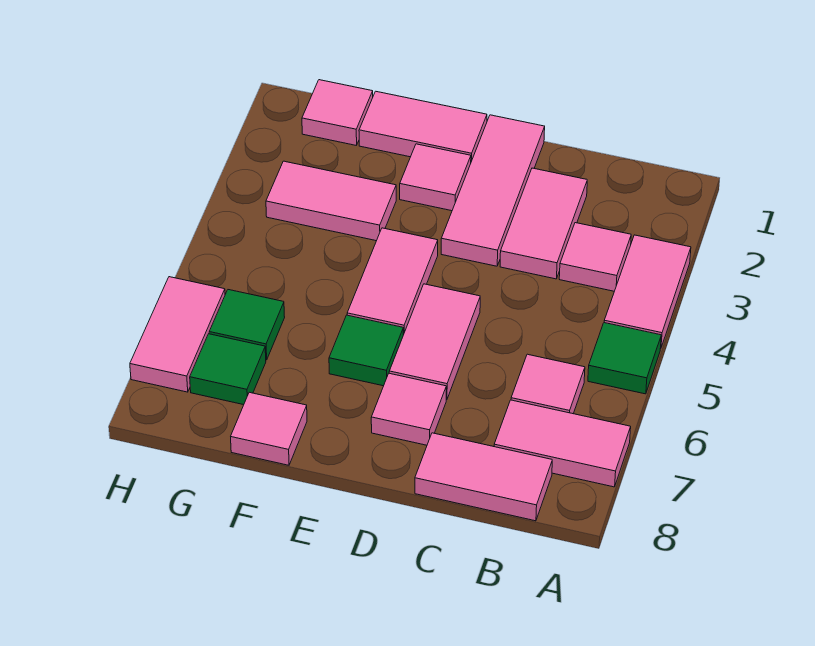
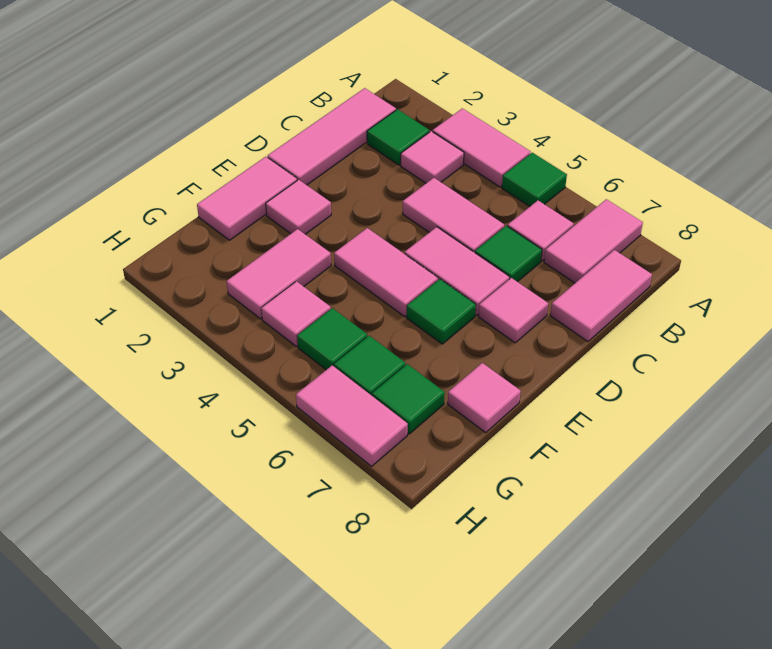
none -> green 1x1 tile [367,109,430,165]
pink 1x2 tile [500,168,587,279] -> pink 1x2 tile moved to [403,178,504,252]
none -> green 1x1 tile [475,226,542,282]
pink 1x3 tile [441,115,545,266] -> pink 1x3 tile turned to [268,88,396,185]
pink 1x1 tile [302,80,373,145] -> pink 1x1 tile moved to [261,281,331,346]
none -> green 1x1 tile [297,308,367,370]

